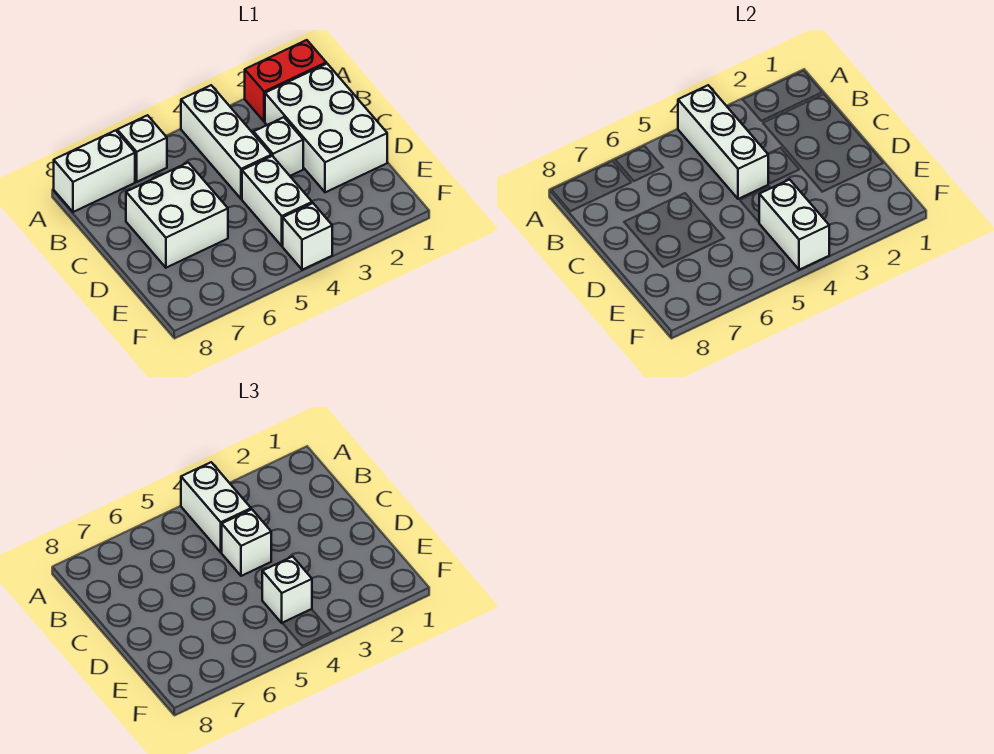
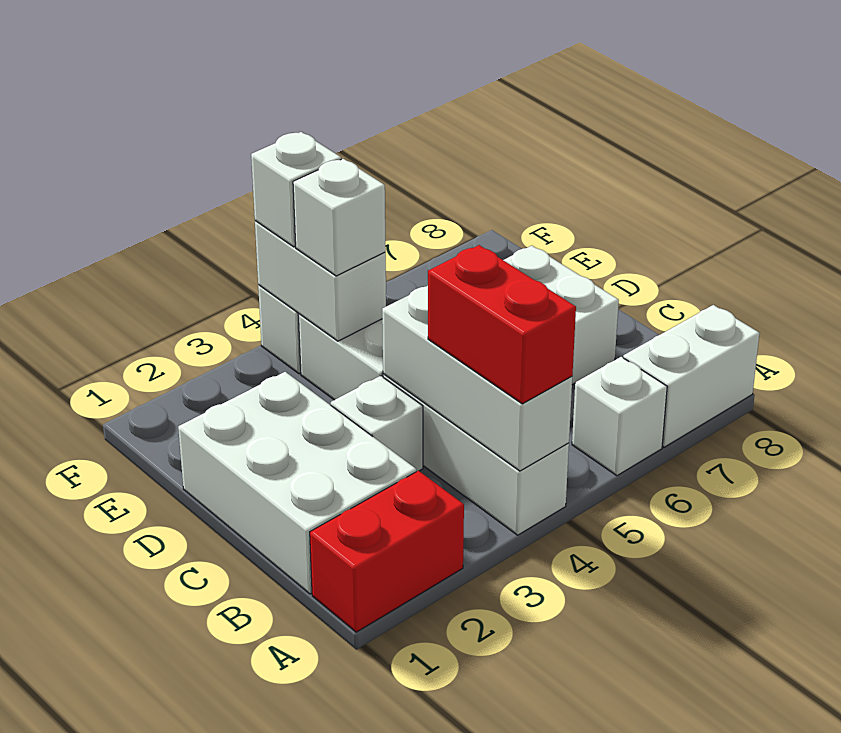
white 1x2 brick [181,462,251,552] -> red 1x2 brick [428,245,576,404]
white 1x1 brick [221,509,271,576] -> white 1x1 brick moved to [251,132,341,247]

